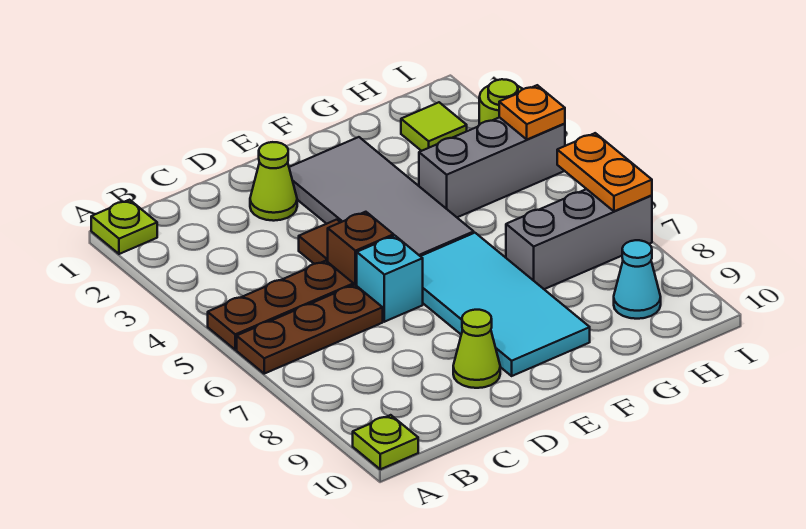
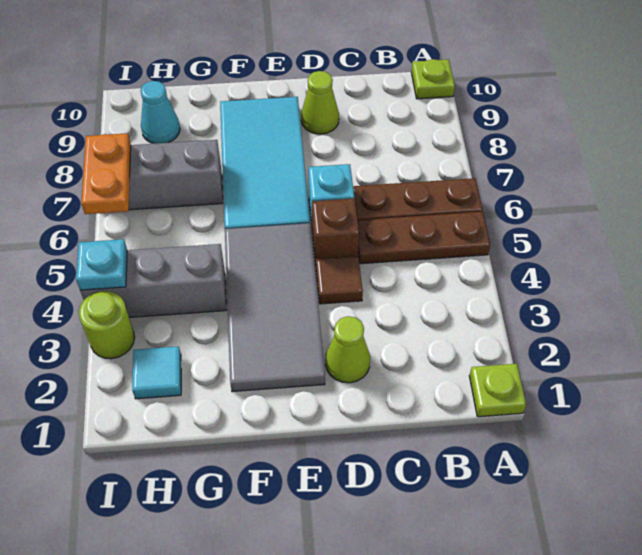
lime 1x1 tile [401,102,467,151] -> cyan 1x1 tile [132,346,181,399]
orange 1x1 plate [499,85,565,139] -> cyan 1x1 plate [76,239,127,290]

